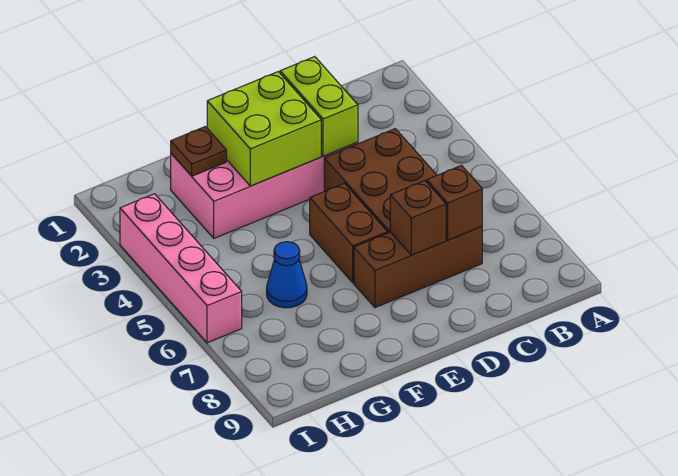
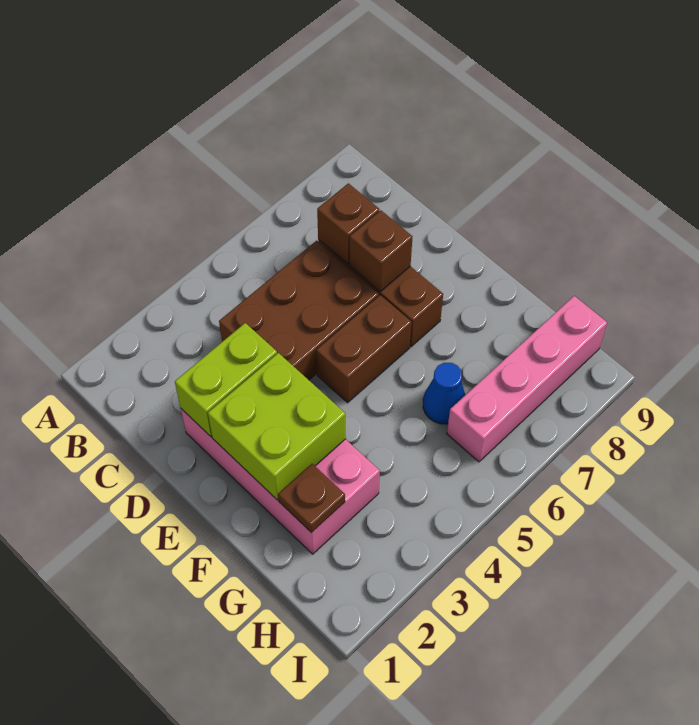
pink 1x4 brick [120,194,242,343] -> pink 1x4 brick moved to [447,296,607,462]

